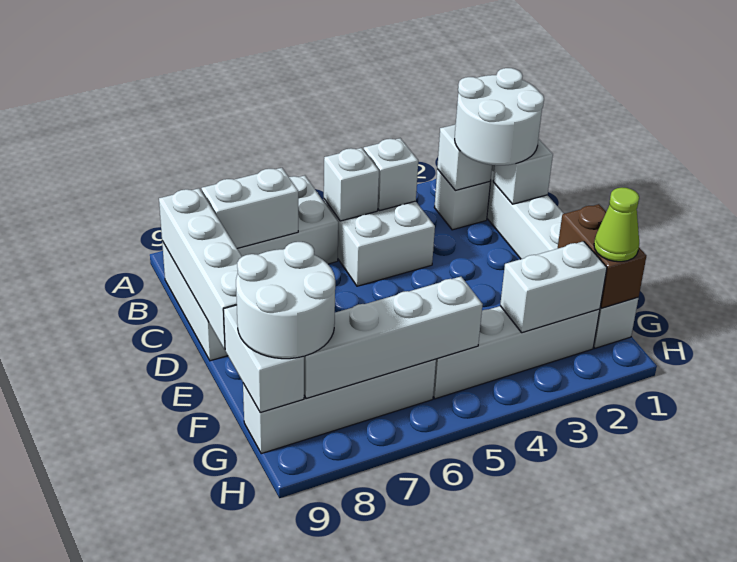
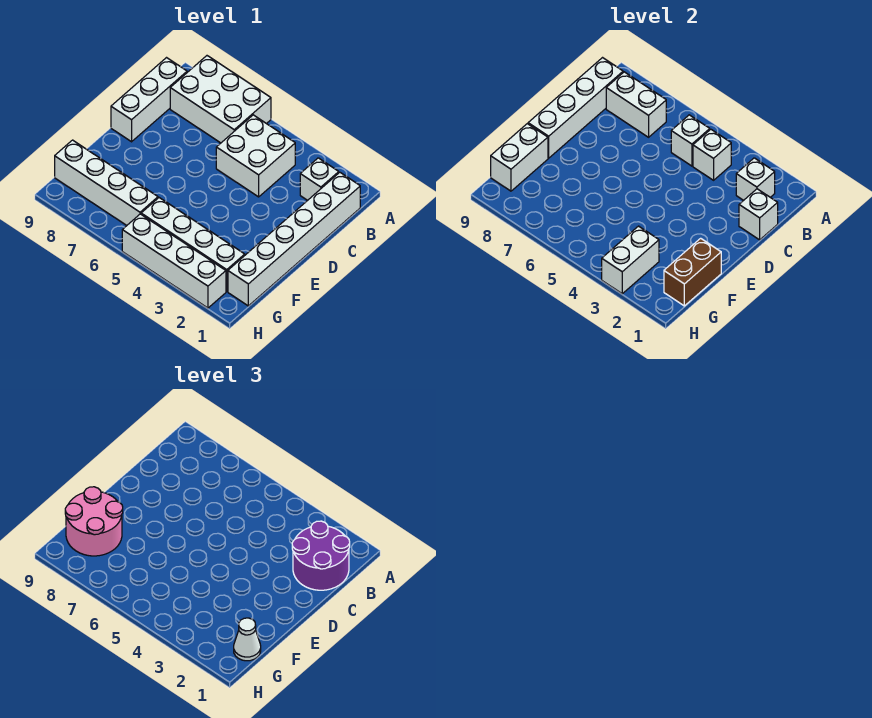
white 2x2 round brick [455,68,544,165] -> purple 2x2 round brick [292,521,350,590]
white 2x2 round brick [236,242,335,359] -> pink 2x2 round brick [65,487,123,556]
lime 1x1 cone [594,188,639,262] -> white 1x1 cone [234,618,261,661]
white 1x2 brick [500,241,607,333] -> white 1x2 brick turned to [602,226,659,294]
white 1x4 brick [304,277,483,399] -> white 1x4 brick moved to [122,214,226,308]

